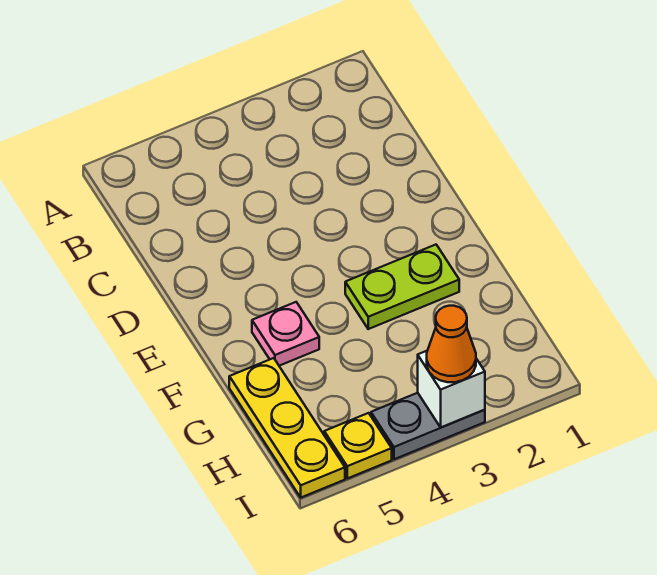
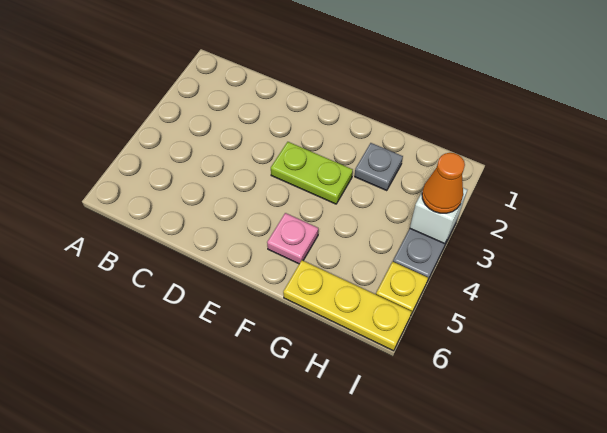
lime 1x2 plate [345,245,459,329] -> lime 1x2 plate turned to [271,142,353,204]
none -> grey 1x1 plate [355,143,403,191]

